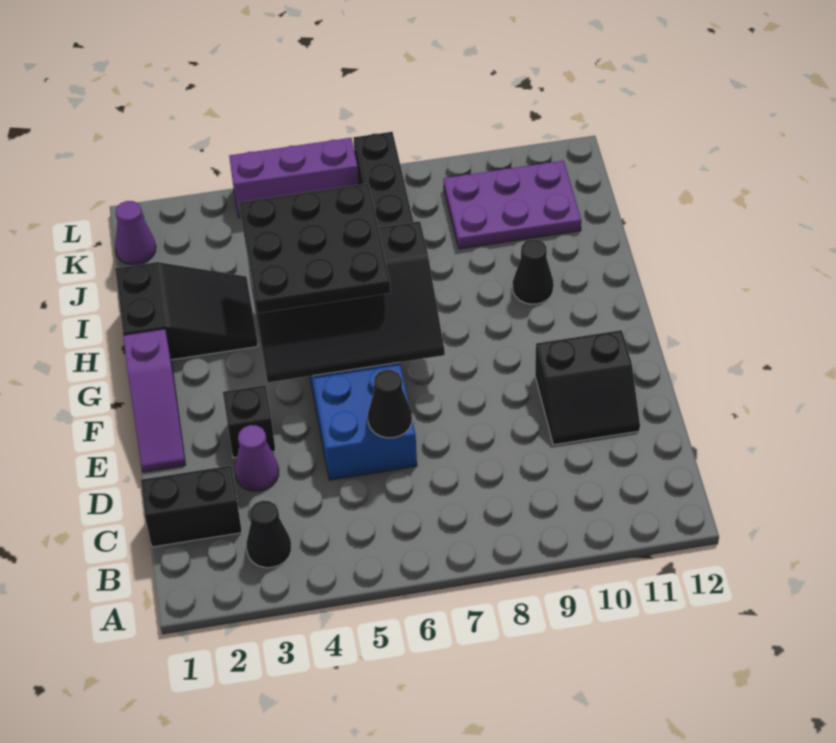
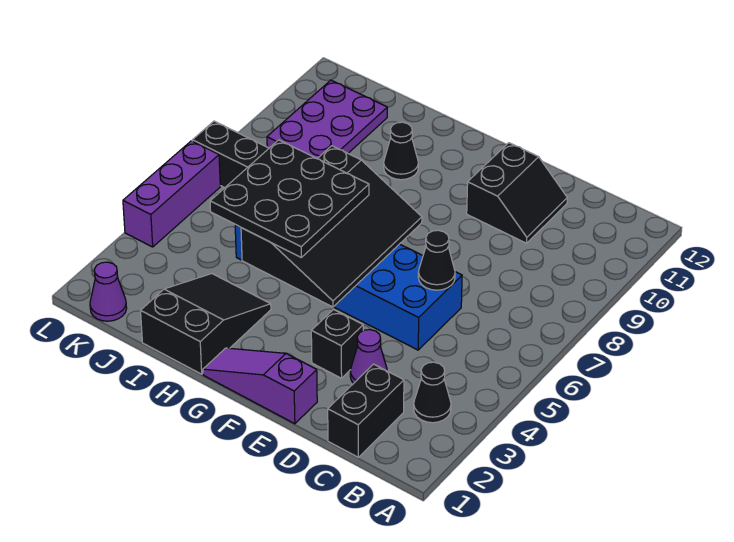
purple 1x3 slope [123,329,186,472] -> purple 1x3 slope turned to [203,348,317,424]

